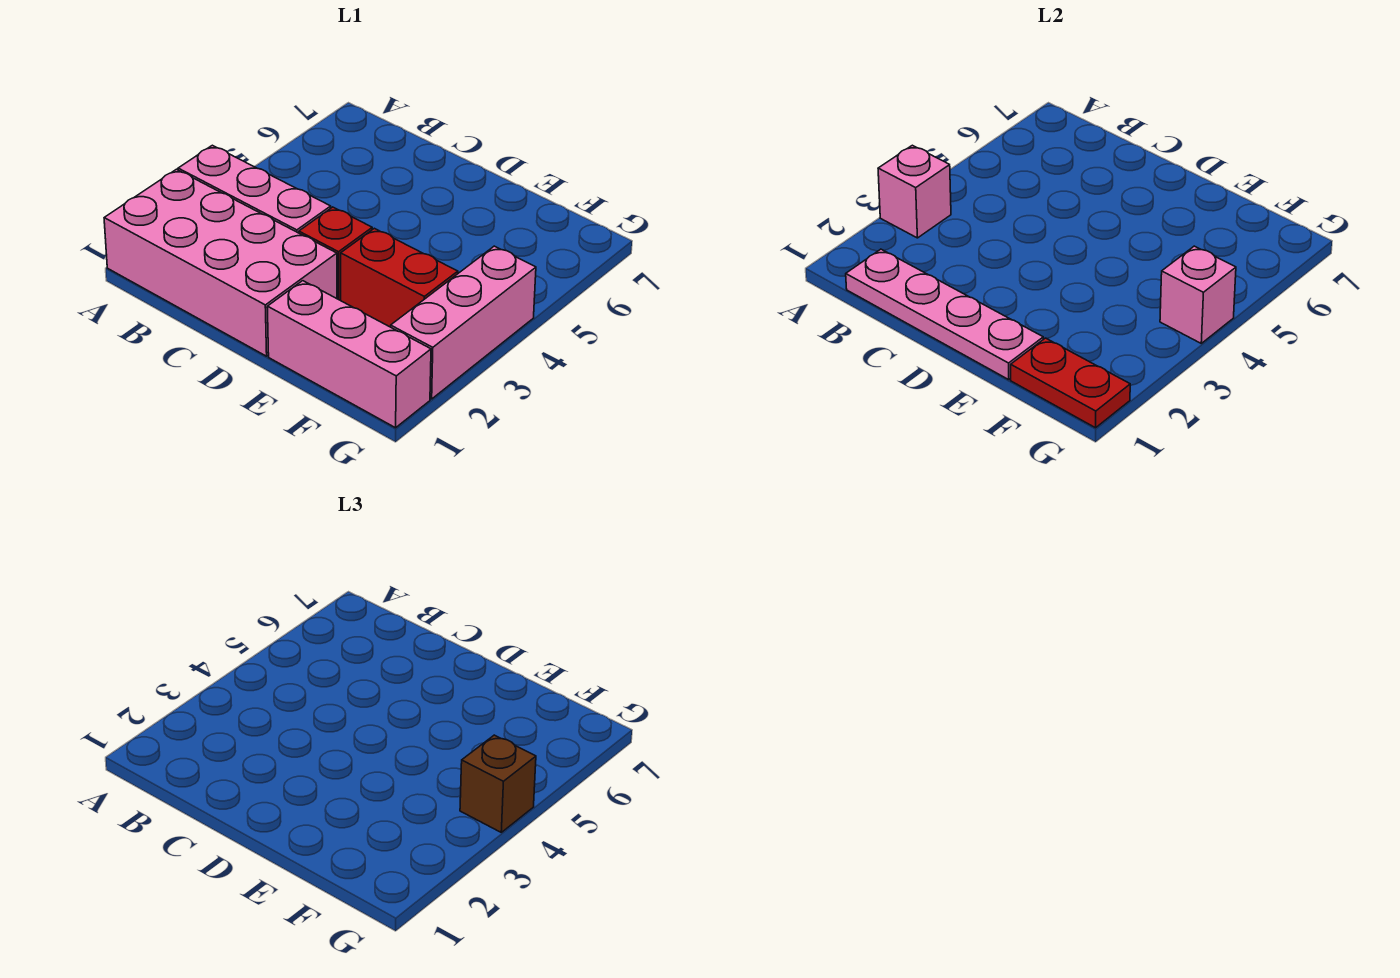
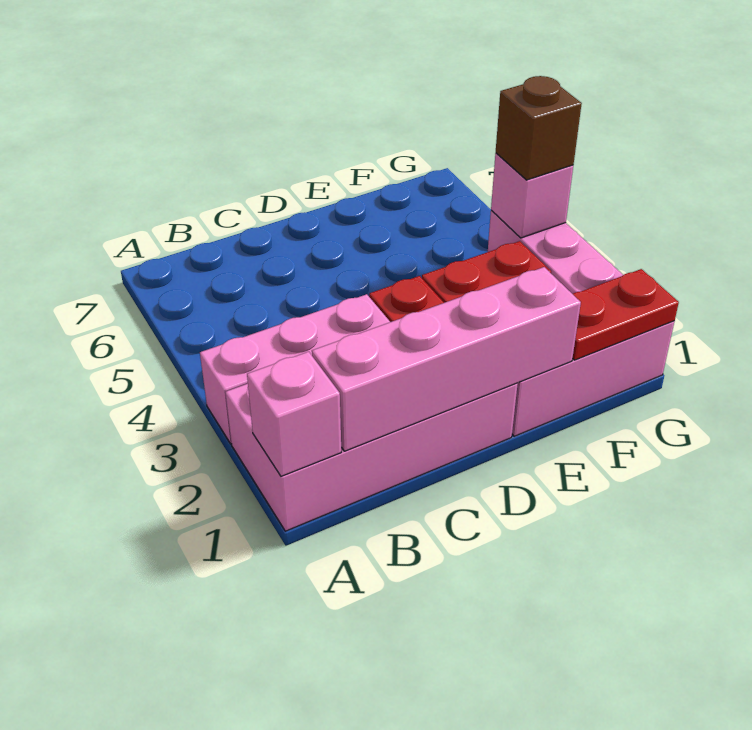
pink 1x1 brick [878,145,951,238] -> pink 1x1 brick moved to [247,352,341,476]
pink 1x4 plate [846,249,1043,380] -> pink 1x4 brick [312,267,581,451]

